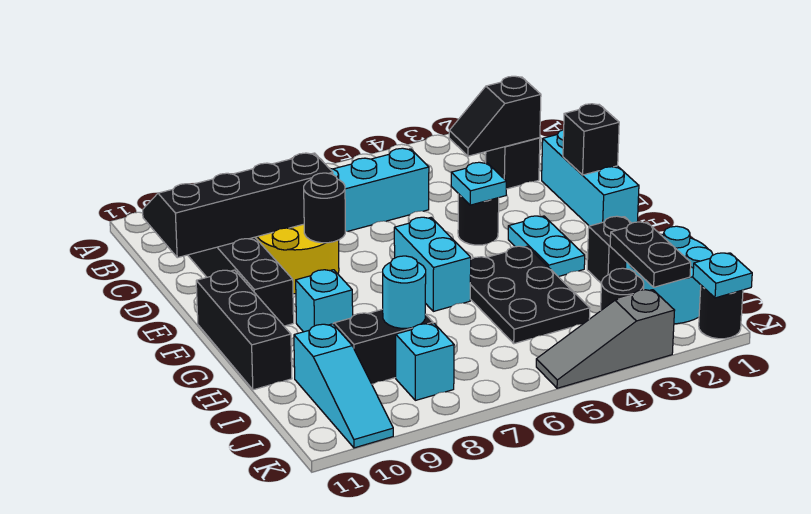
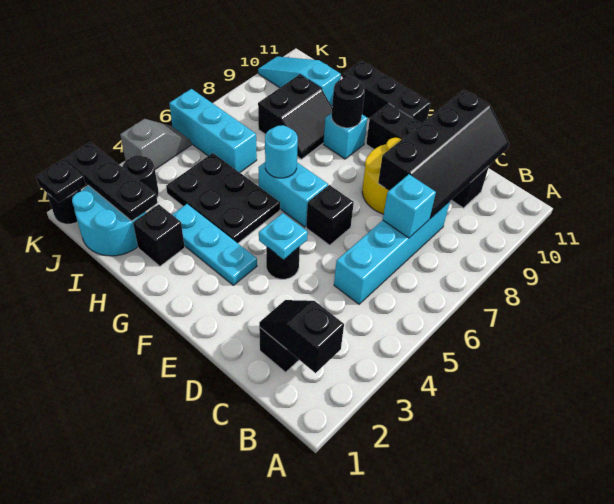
black 1x2 slope [449,76,541,156] -> black 1x2 slope turned to [259,300,344,373]
cyan 1x3 brick [542,130,639,226] -> cyan 1x3 brick moved to [169,89,257,172]
black 1x1 brick [563,104,619,175] -> black 1x1 brick moved to [306,185,354,245]
black 1x1 round brick [304,173,345,243] -> black 1x1 round brick moved to [332,77,365,128]
cyan 1x2 plate [508,216,585,277] -> cyan 1x3 plate [172,204,257,285]
black 1x2 plate [610,222,691,287] -> black 1x3 plate [64,142,157,221]
cyan 1x1 round brick [383,256,426,328] -> cyan 1x1 round brick moved to [265,125,298,178]
cyan 1x1 brick [396,324,454,400] -> cyan 1x1 brick moved to [383,174,436,238]
cyan 1x1 plate [693,253,752,298] -> black 1x1 plate [36,159,86,202]
grey 1x3 slope [536,290,675,388] -> grey 1x2 slope [120,119,191,169]

